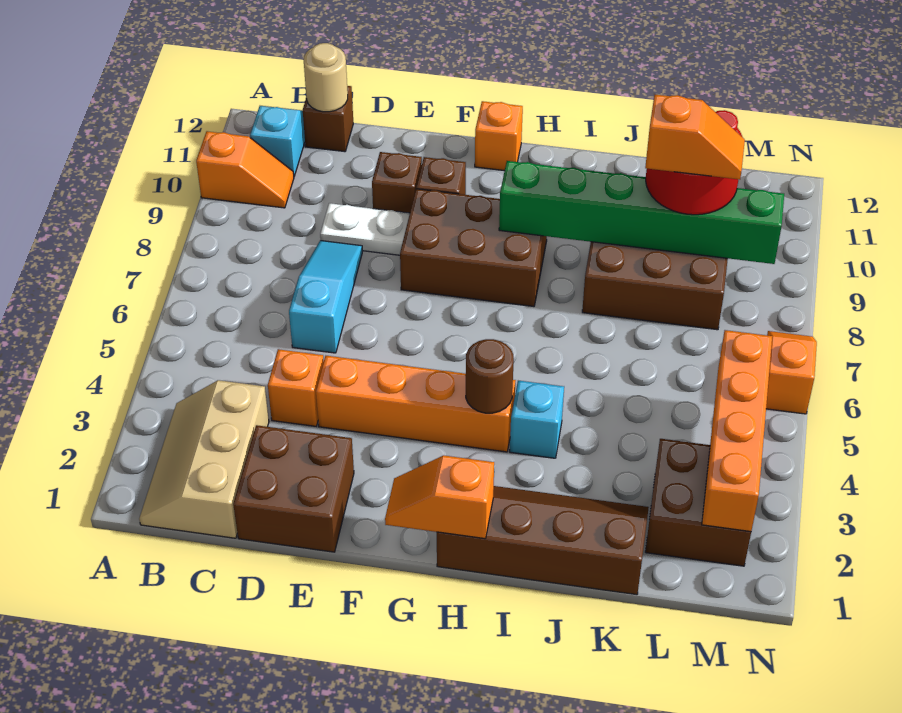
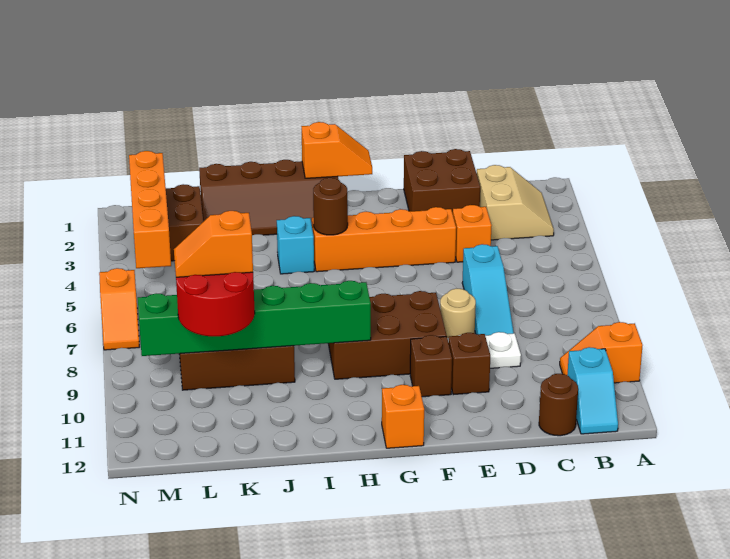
tan 2x3 slope [139,380,269,538] -> tan 2x2 slope [477,165,554,240]
brown 1x1 brick [303,86,353,152] -> brown 1x1 round brick [539,374,578,436]
tan 1x1 round brick [304,43,348,112] -> tan 1x1 round brick moved to [440,289,476,338]

